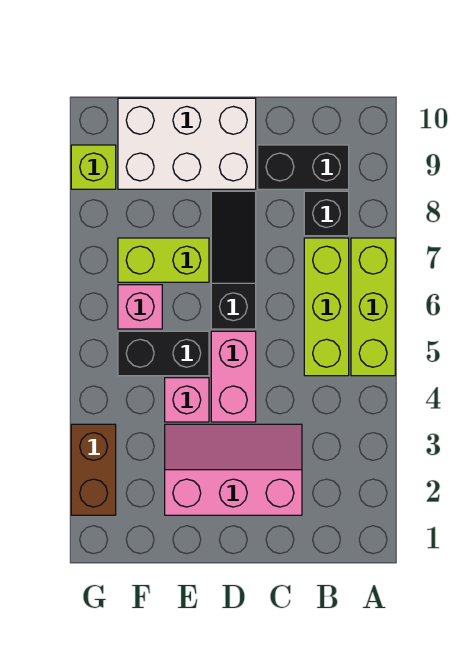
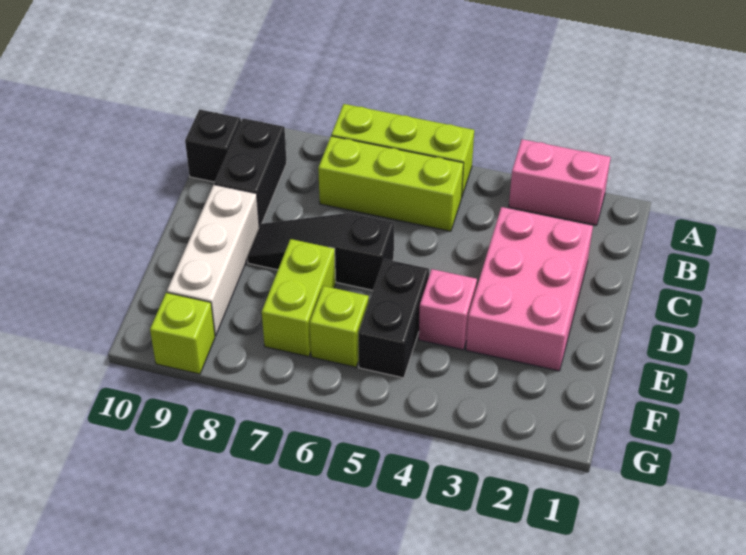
black 1x1 brick [304,191,349,236] -> black 1x1 brick moved to [185,110,241,182]
pink 2x3 slope [165,424,302,515] -> pink 2x3 brick [466,207,593,371]
pink 1x2 brick [211,331,256,422] -> pink 1x2 brick moved to [509,139,611,225]
white 2x3 brick [118,98,256,189] -> white 1x3 brick [167,185,259,336]
pink 1x1 brick [118,285,162,329] -> lime 1x1 brick [310,286,369,367]
brown 1x2 brick [71,424,116,515] -> none

